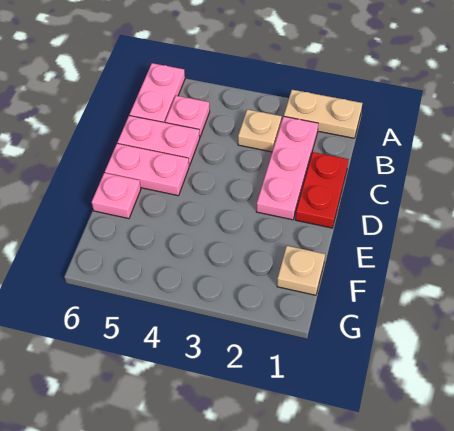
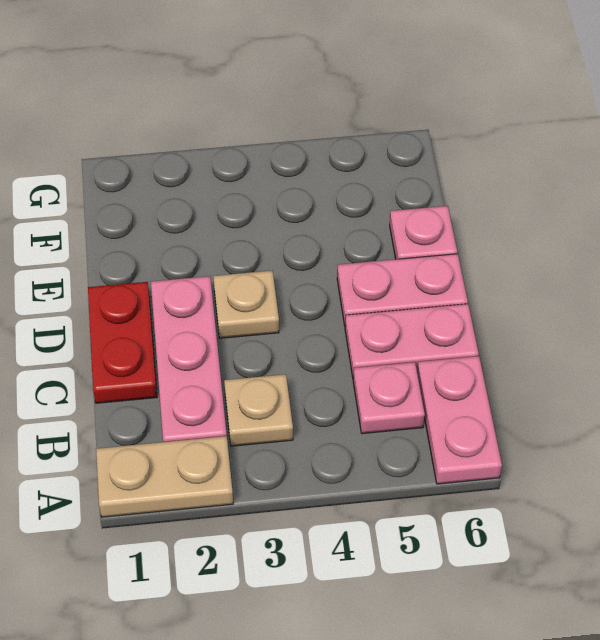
tan 1x1 plate [277,246,325,295] -> tan 1x1 plate moved to [213,271,279,338]

